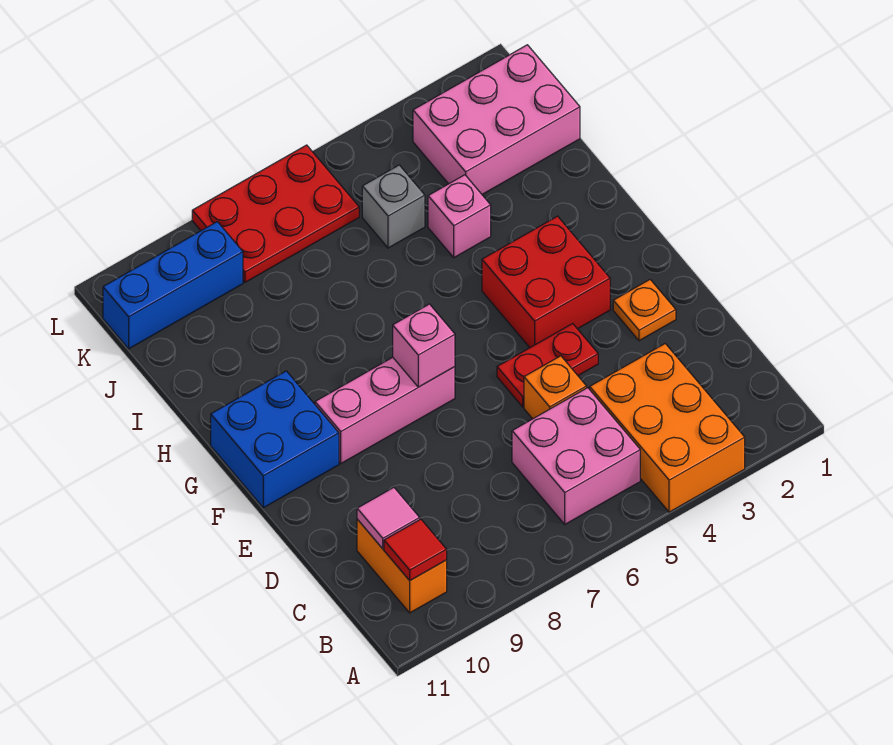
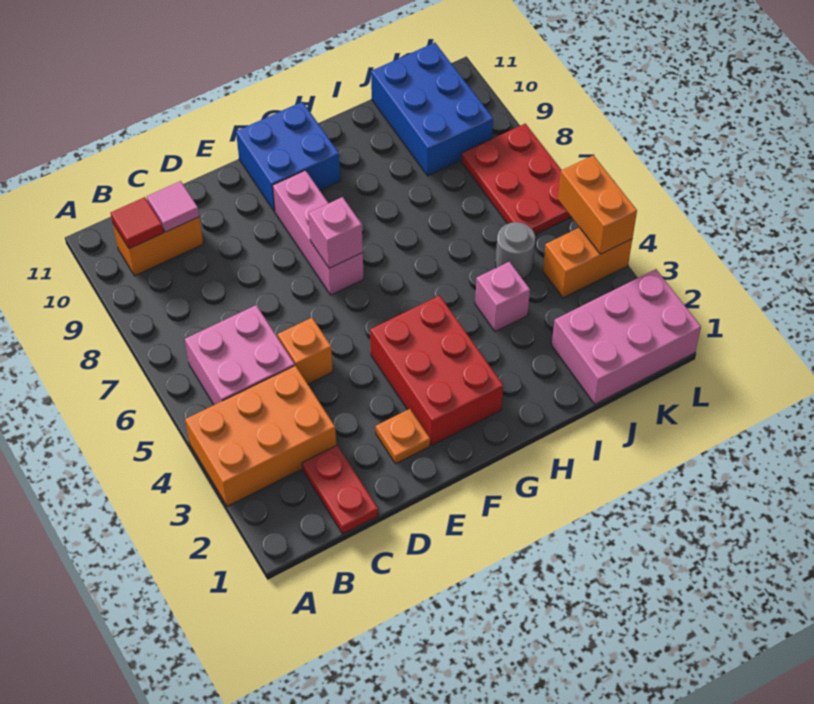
red 1x2 plate [497,324,598,407] -> red 1x2 plate moved to [302,445,378,534]
red 2x2 brick [482,216,610,347] -> red 2x3 brick [370,296,503,445]
pink 2x3 brick [413,45,580,194] -> pink 2x3 brick turned to [552,269,701,404]
grey 1x1 brick [362,165,425,248] -> grey 1x1 round brick [496,222,535,279]
none -> orange 1x2 brick [543,228,632,298]
blue 1x3 brick [103,222,243,349] -> blue 2x3 brick [371,43,493,176]
none -> orange 1x2 brick [558,155,637,254]

